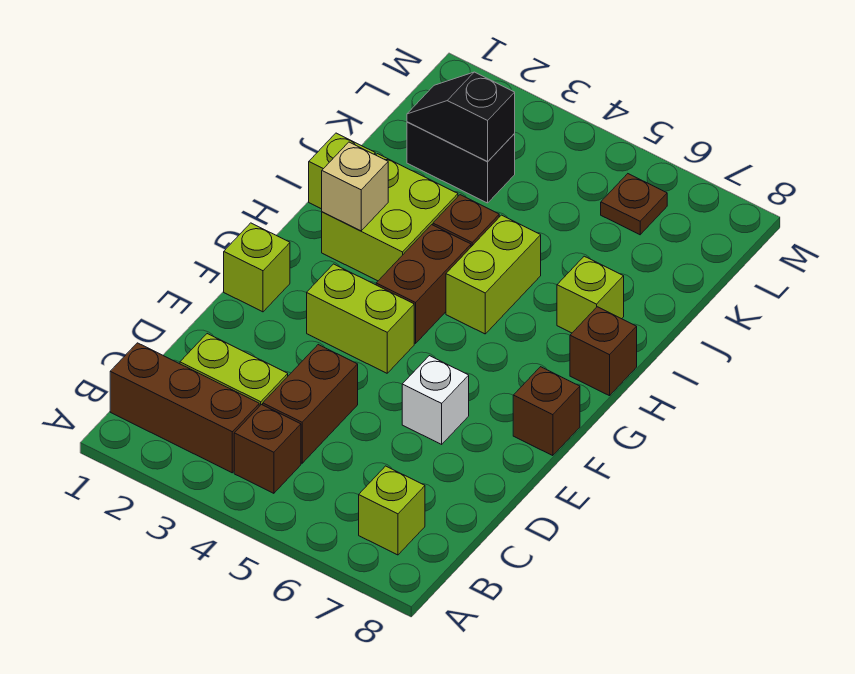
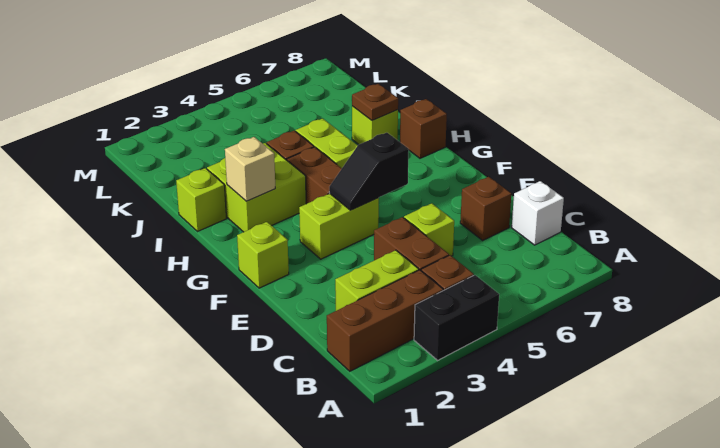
lime 1x1 brick [359,466,425,555] -> lime 1x1 brick moved to [404,203,454,256]
white 1x1 brick [402,356,469,444] -> white 1x1 brick moved to [512,181,564,245]
brown 1x1 brick [513,367,580,456] -> brown 1x1 brick moved to [460,177,511,240]
black 1x2 brick [407,122,515,203] -> black 1x2 brick moved to [414,275,499,360]
black 1x2 slope [407,72,515,161] -> black 1x2 slope moved to [329,133,409,210]
brown 1x1 plate [601,174,667,235] -> brown 1x1 plate moved to [352,84,398,121]

